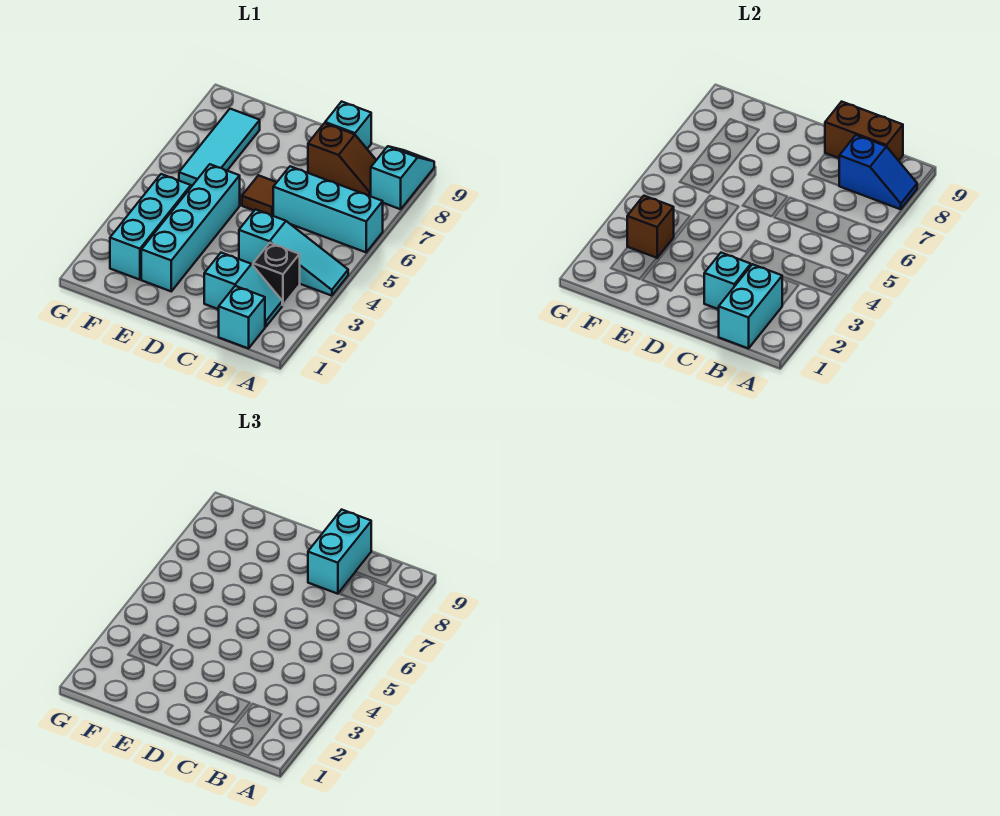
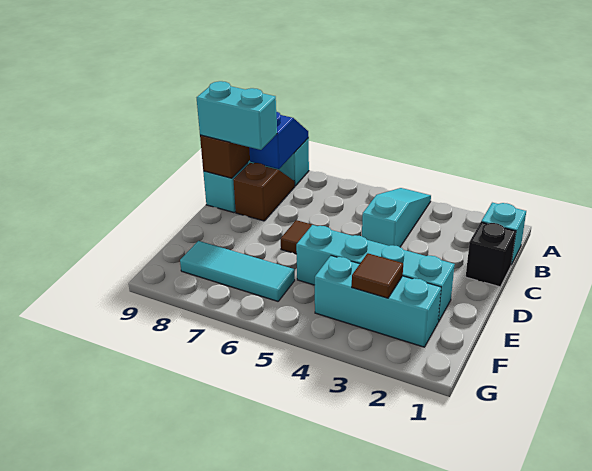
cyan 1x3 brick [273,166,383,252] -> none
cyan 1x2 brick [719,264,782,348] -> none
cyan 1x2 slope [204,253,282,327] -> none
black 1x1 brick [253,243,300,305] -> black 1x1 brick moved to [466,222,516,287]
cyan 1x1 brick [704,253,751,309] -> none
brown 1x1 brick [627,196,674,258] -> brown 1x1 tile [352,253,403,298]

